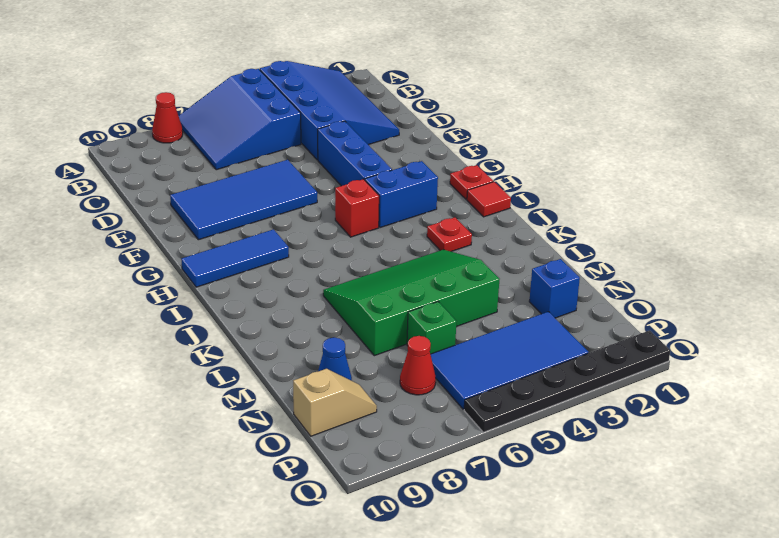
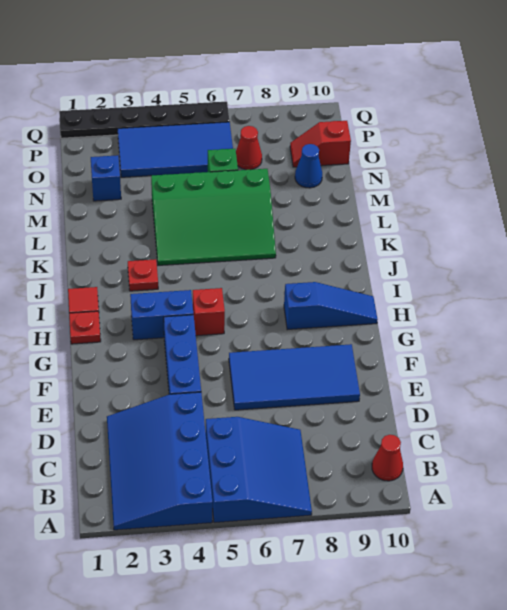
red 1x1 cone [152,92,183,143] -> red 1x1 cone moved to [372,435,403,481]
blue 1x3 tile [181,229,289,287] -> blue 1x3 slope [284,282,378,330]
tan 1x2 slope [293,369,377,436] -> red 1x2 slope [290,121,351,167]

